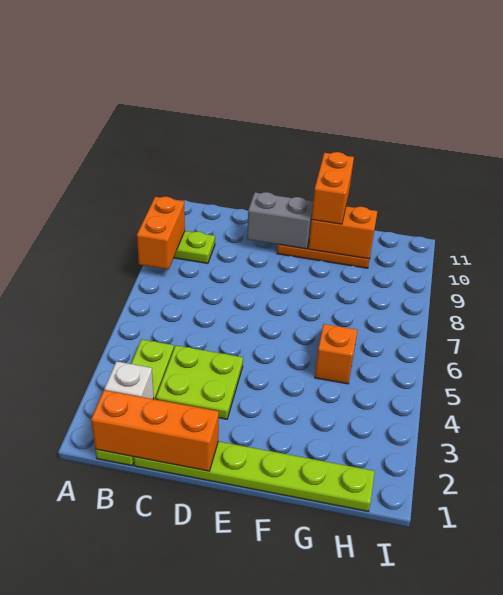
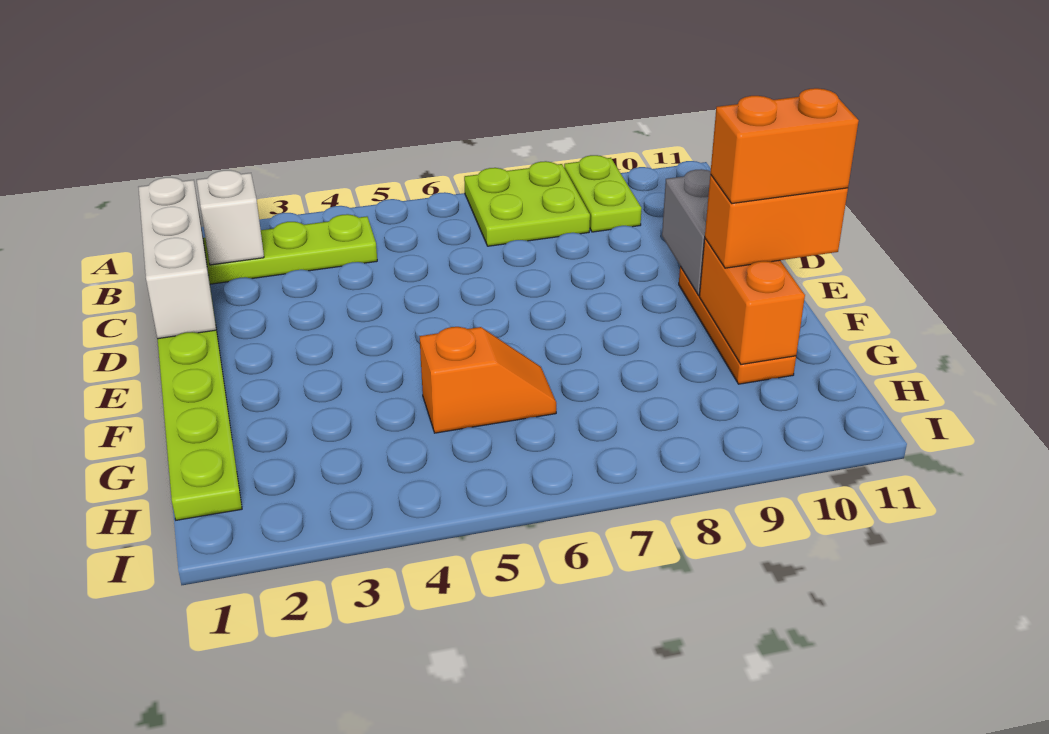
orange 1x2 brick [137,197,185,269] -> orange 1x2 brick moved to [710,88,859,203]
orange 1x3 brick [91,390,219,471] -> white 1x3 brick [139,177,216,339]
lime 2x2 plate [156,346,243,419] -> lime 2x2 plate moved to [464,161,590,246]

